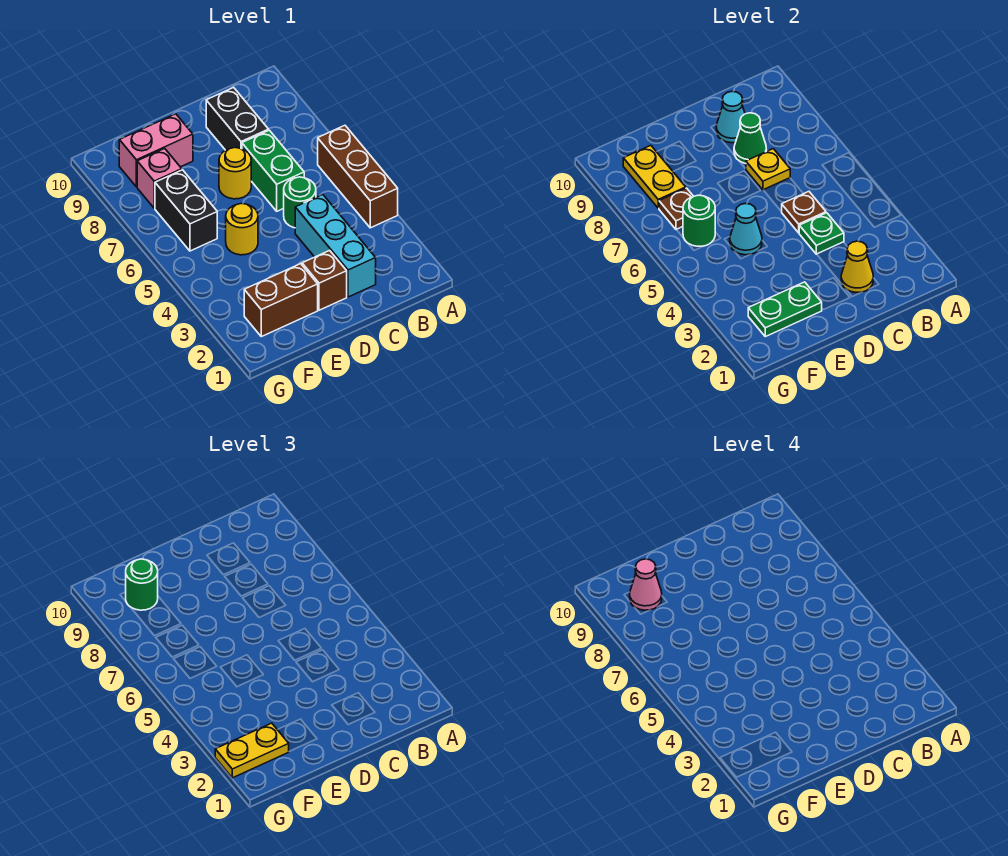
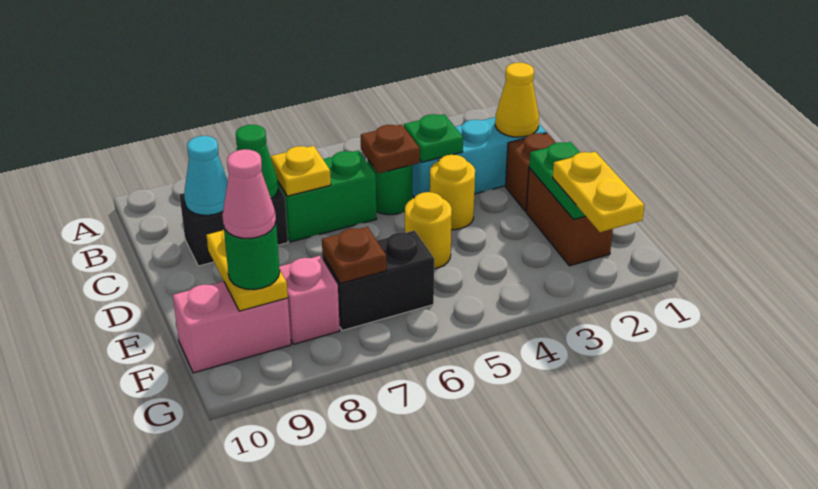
brown 1x3 brick [318,125,398,228] -> none
yellow 1x1 round brick [219,148,251,199] -> yellow 1x1 round brick moved to [430,155,475,230]
cyan 1x1 cone [730,203,762,255] -> none
pink 1x2 brick [119,114,193,187] -> pink 1x2 brick turned to [173,281,291,373]
green 1x1 round brick [683,195,715,246] -> none
yellow 1x2 plate [623,145,686,208] -> yellow 1x2 plate turned to [206,230,288,311]

